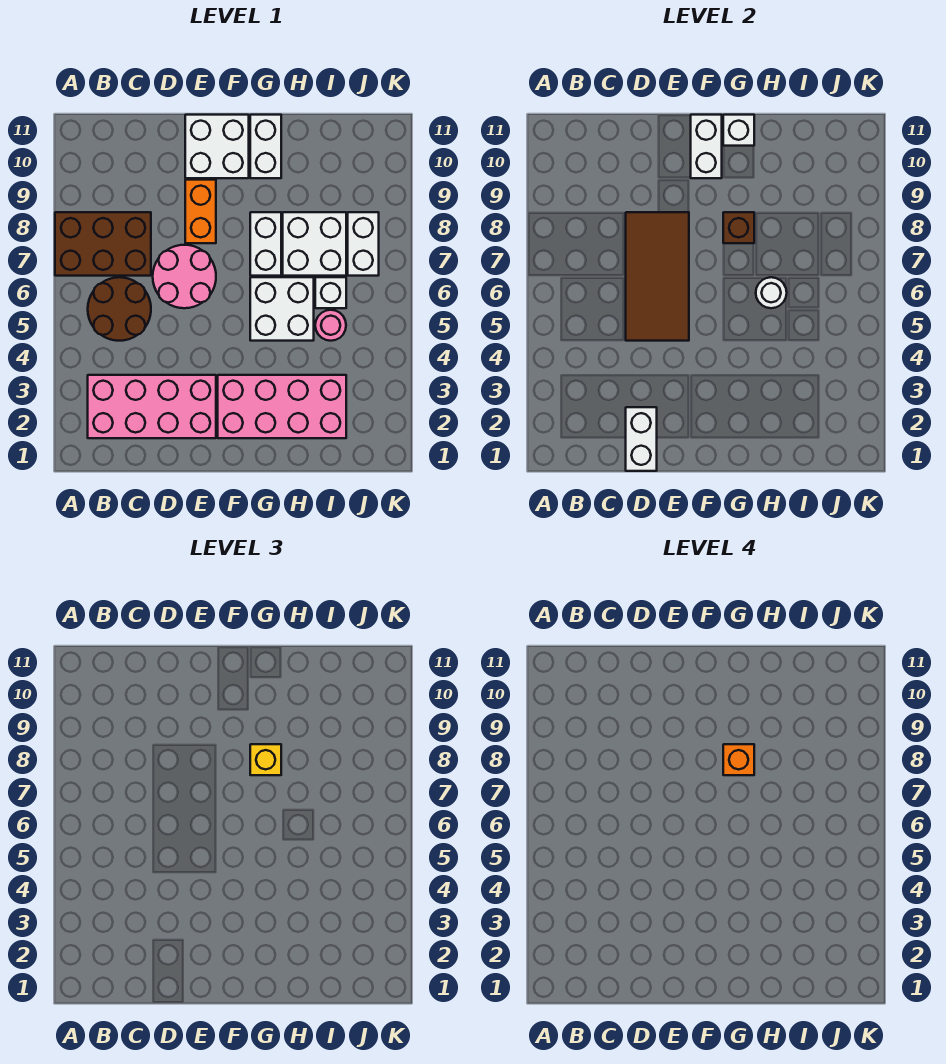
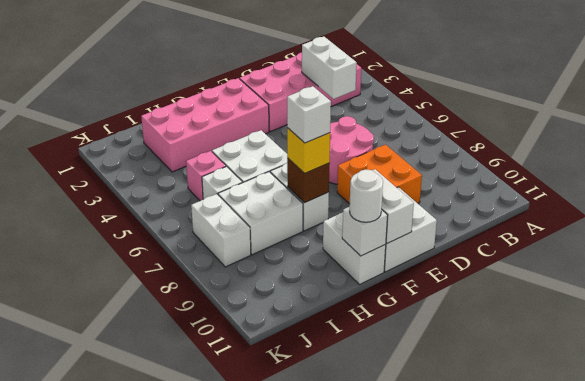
brown 2x3 brick [55,212,151,276] -> none
brown 2x2 round brick [88,277,151,341] -> none
white 1x2 brick [626,407,657,471] -> white 1x2 brick moved to [302,37,357,99]
brown 2x4 tile [626,212,689,341] -> none
orange 1x2 brick [185,180,216,243] -> orange 2x2 brick [337,145,422,204]
orange 1x1 brick [723,744,754,775] -> white 1x1 brick [287,86,331,143]
white 1x1 round brick [756,277,787,308] -> white 1x1 round brick moved to [350,170,383,222]
pink 1x1 round brick [315,310,346,341] -> pink 1x1 brick [186,151,226,201]

